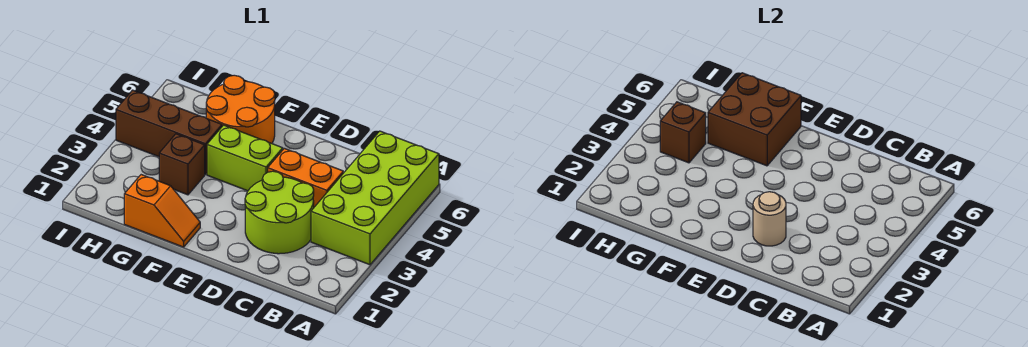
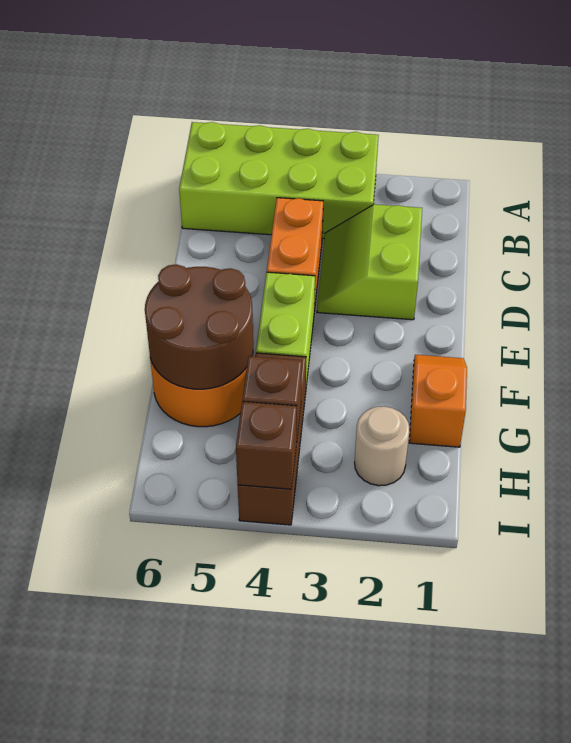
lime 2x2 round brick [245,171,314,254] -> lime 2x2 slope [317,204,422,320]
tan 1x1 round brick [753,192,786,246] -> tan 1x1 round brick moved to [355,406,409,486]
brown 2x2 brick [708,73,801,166] -> brown 2x2 round brick [145,264,253,389]
brown 1x1 brick [159,134,205,195] -> brown 1x1 brick moved to [236,402,297,489]

